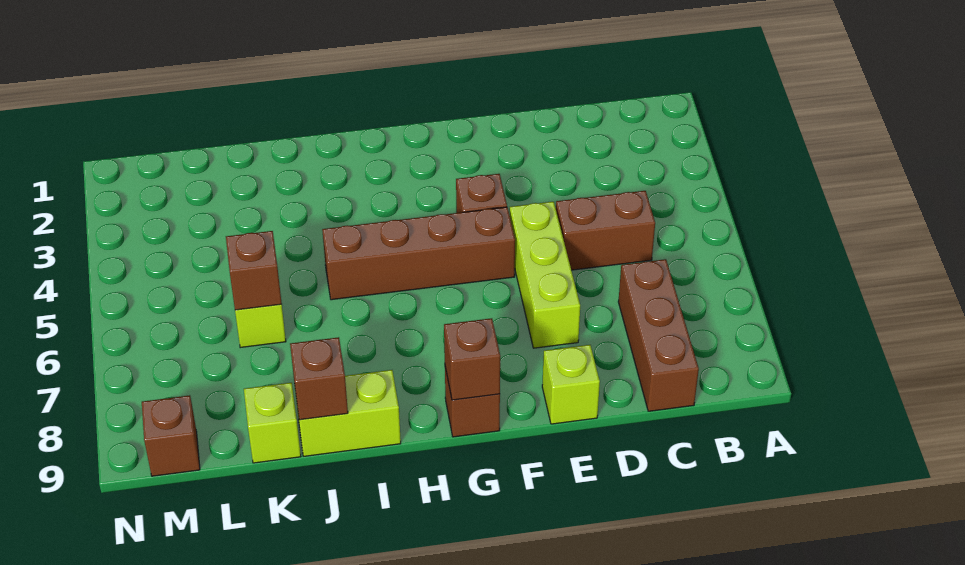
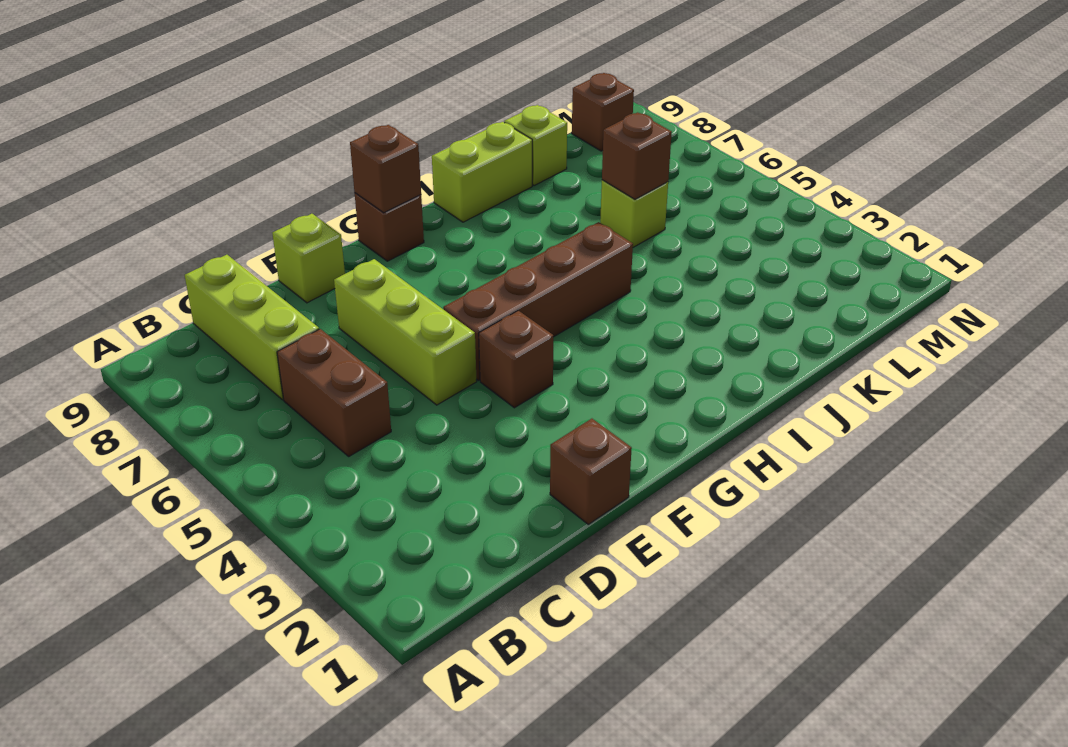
brown 1x2 brick [556,191,655,270] -> brown 1x2 brick turned to [277,329,391,456]
brown 1x3 brick [618,259,699,411] -> lime 1x3 brick [185,255,319,400]
brown 1x1 brick [290,337,348,420] -> brown 1x1 brick moved to [550,419,632,524]

